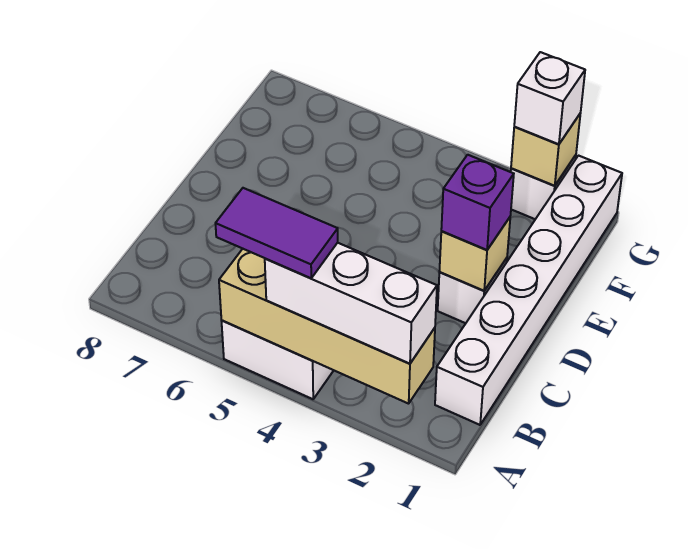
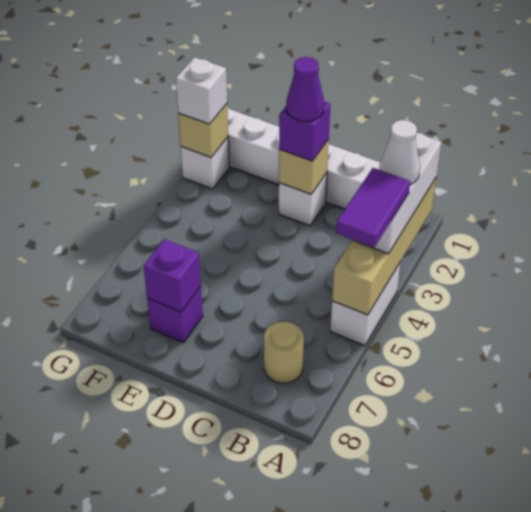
none -> white 1x1 cone [379,120,420,184]
none -> tan 1x1 round brick [264,322,304,383]
none -> purple 1x1 cone [286,57,324,121]
none -> purple 1x1 brick [147,286,203,343]
none -> purple 1x1 brick [144,239,201,312]

